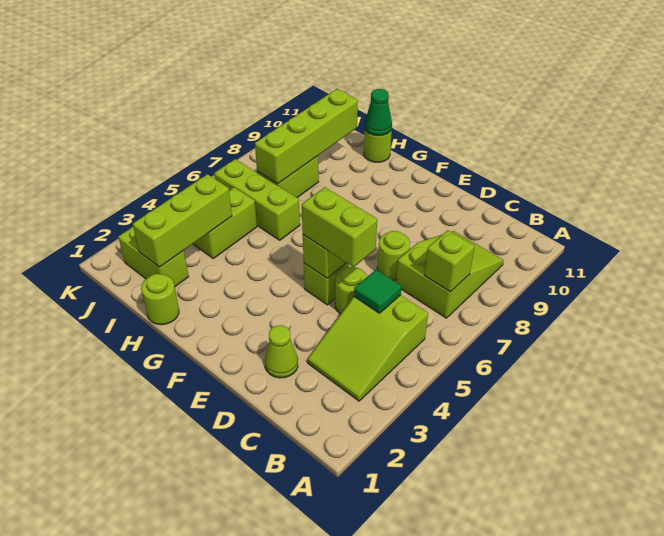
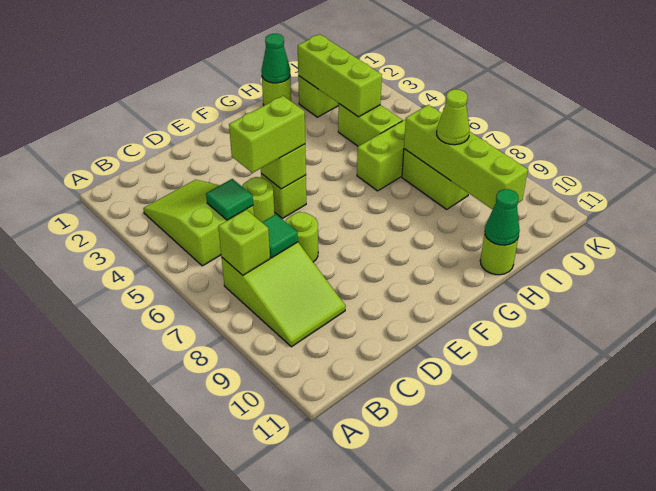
none -> green 1x1 tile [262,214,298,258]
lime 1x1 cone [265,325,298,378] -> lime 1x1 cone moved to [437,89,470,145]
none -> green 1x1 cone [261,34,290,83]

